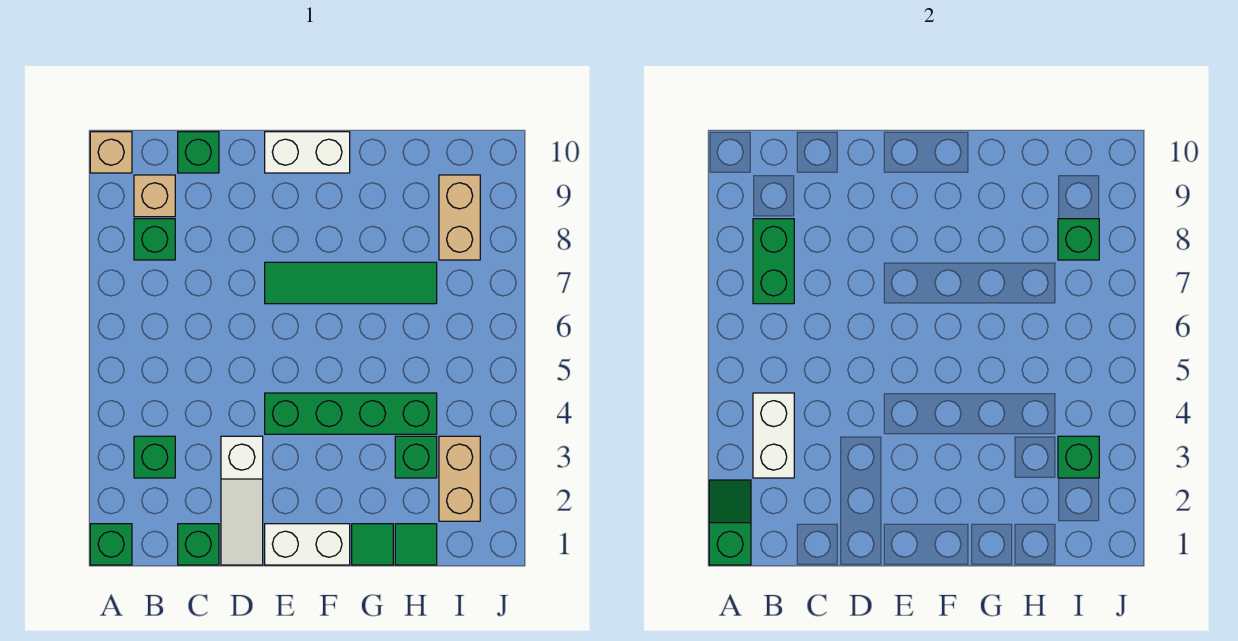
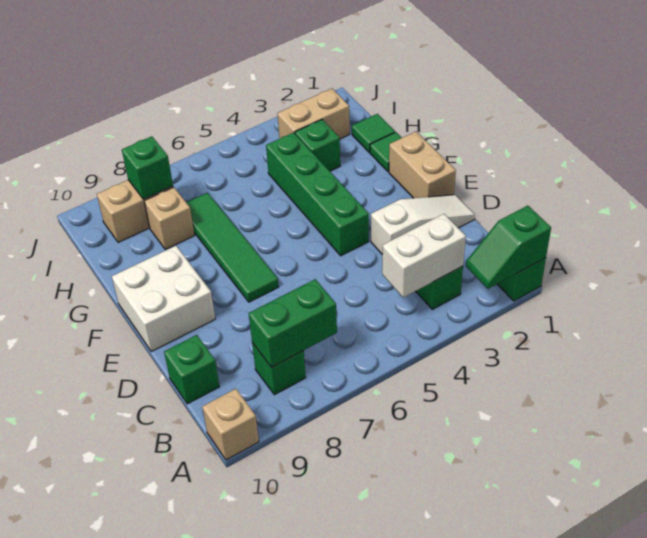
tan 1x1 brick [134,175,175,217] -> tan 1x1 brick moved to [144,187,195,249]
green 1x1 brick [178,524,219,565] -> none
white 1x2 brick [265,524,350,565] -> tan 1x2 brick [389,132,456,198]
white 1x2 brick [265,132,350,173] -> white 2x2 brick [112,246,215,352]
green 1x1 brick [1058,436,1099,478] -> none

